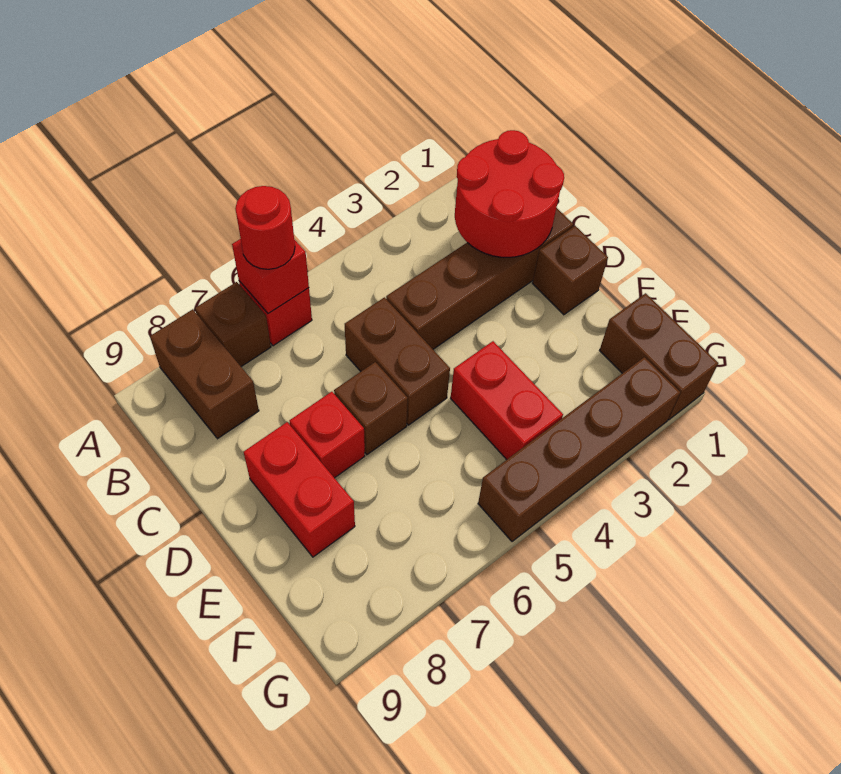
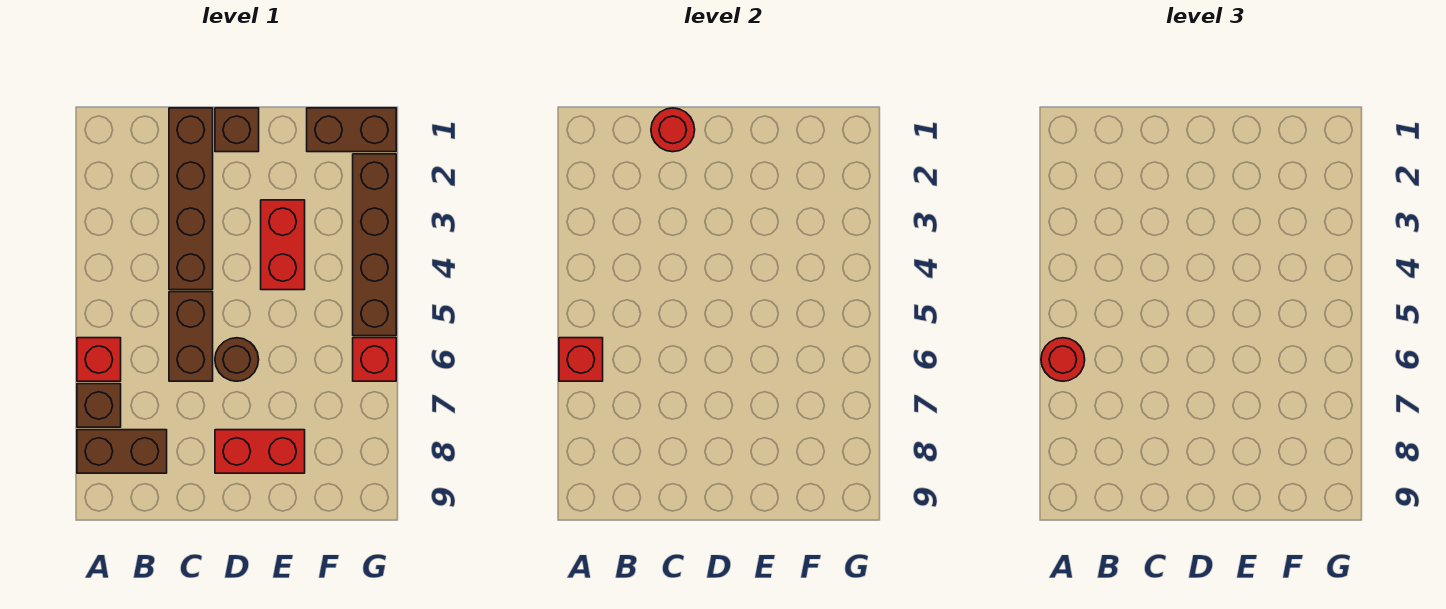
red 2x2 round brick [455,130,564,257] -> red 1x1 round brick [651,108,695,152]
brown 1x2 brick [345,297,450,425] -> brown 1x2 brick turned to [169,292,213,381]
brown 1x1 brick [334,362,408,455] -> brown 1x1 round brick [215,338,259,381]
red 1x1 brick [290,392,365,478] -> red 1x1 brick moved to [353,338,396,381]
red 1x2 brick [451,341,563,460] -> red 1x2 brick turned to [261,200,305,290]

